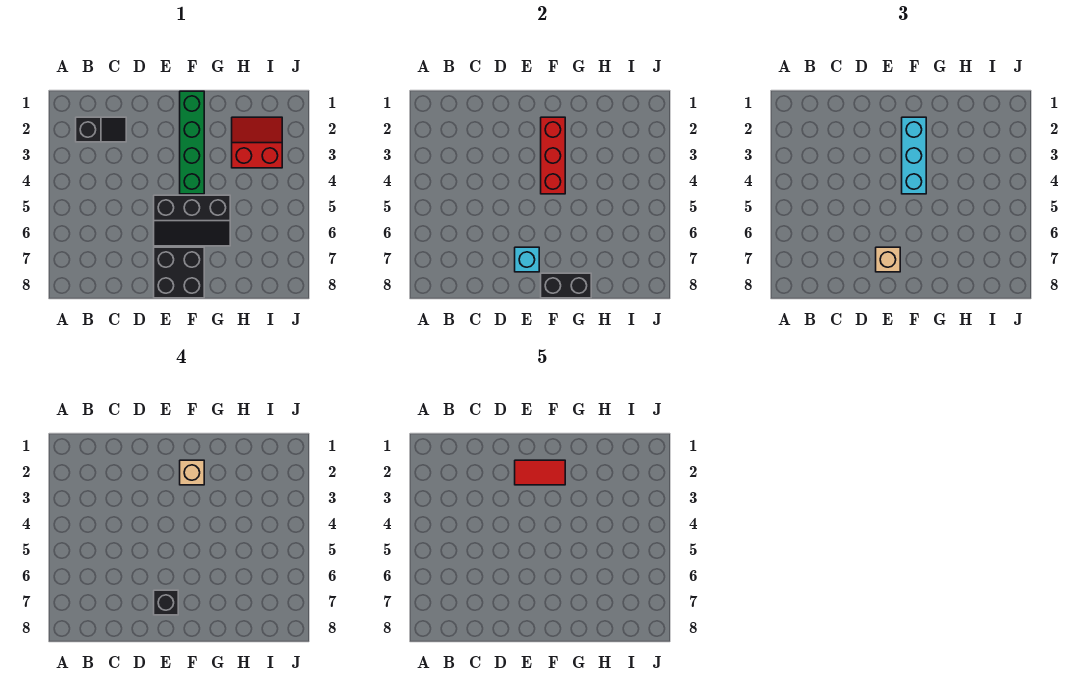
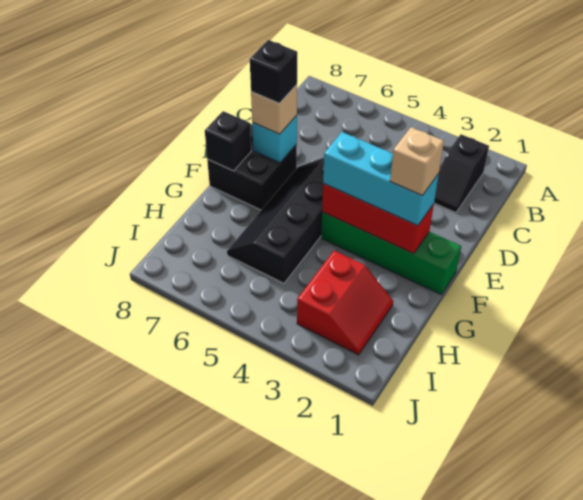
red 1x2 tile [515,460,565,485] -> none
black 2x3 slope [154,195,230,246] -> black 2x4 slope [227,158,324,283]
black 1x2 brick [541,273,591,298] -> black 1x1 brick [205,111,251,171]

